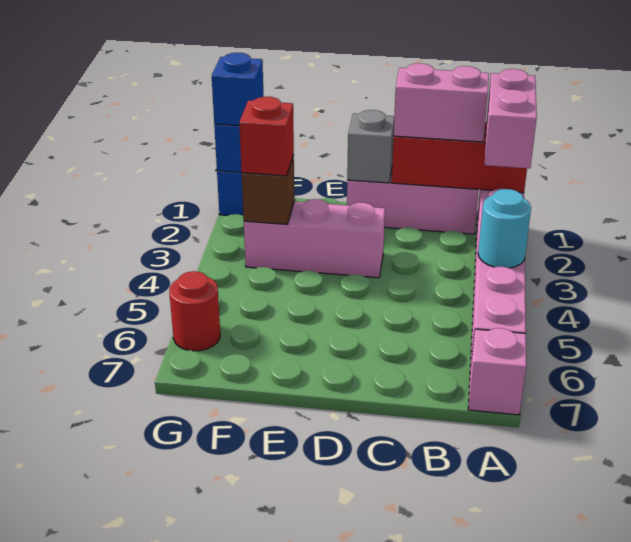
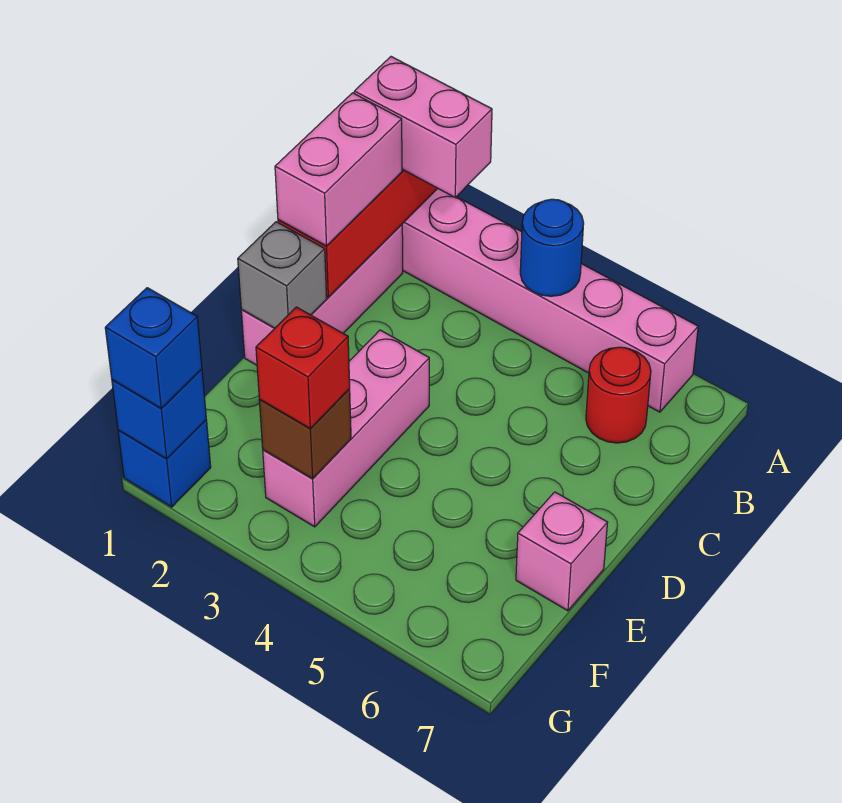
cyan 1x1 round brick [478,189,531,268] -> blue 1x1 round brick [520,199,584,296]
pink 1x1 brick [468,328,526,415] -> pink 1x1 brick moved to [516,492,608,611]
red 1x1 round brick [169,271,220,351] -> red 1x1 round brick moved to [586,347,651,443]

